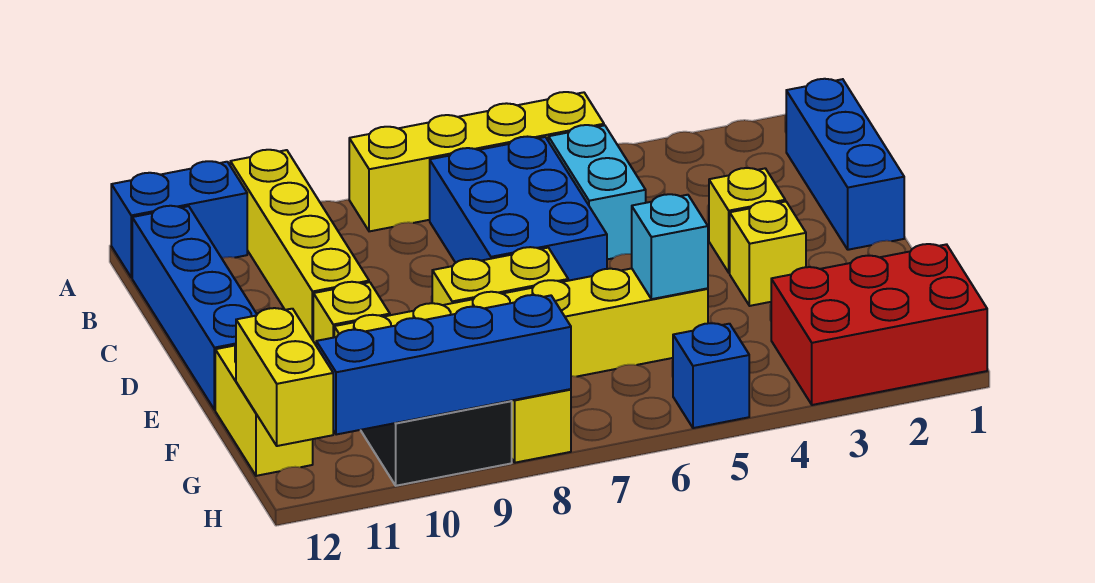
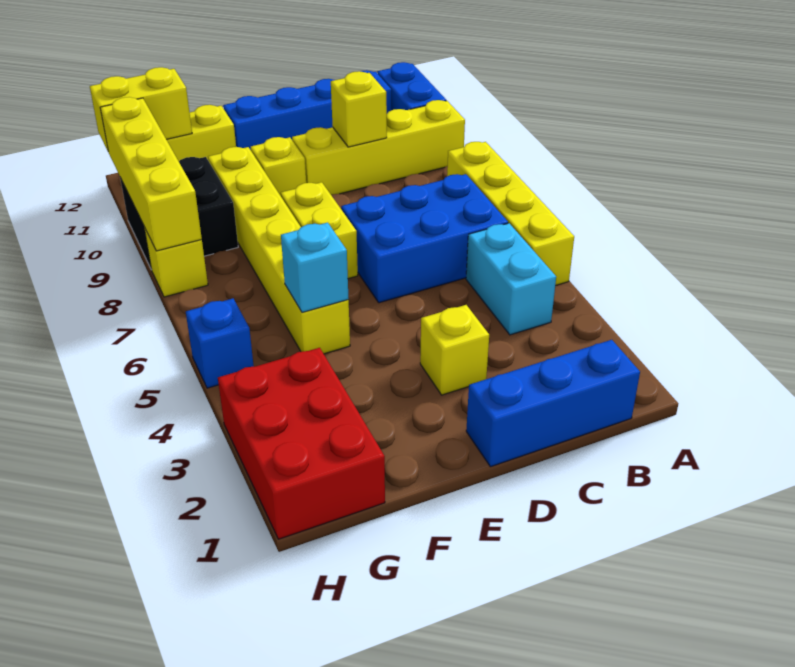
cyan 1x2 brick [548,125,646,259] -> cyan 1x2 brick turned to [466,223,556,335]
yellow 1x1 brick [730,201,806,306] -> yellow 1x1 brick moved to [331,71,387,147]
blue 1x4 brick [316,295,571,435] -> yellow 1x4 brick [100,97,202,251]

